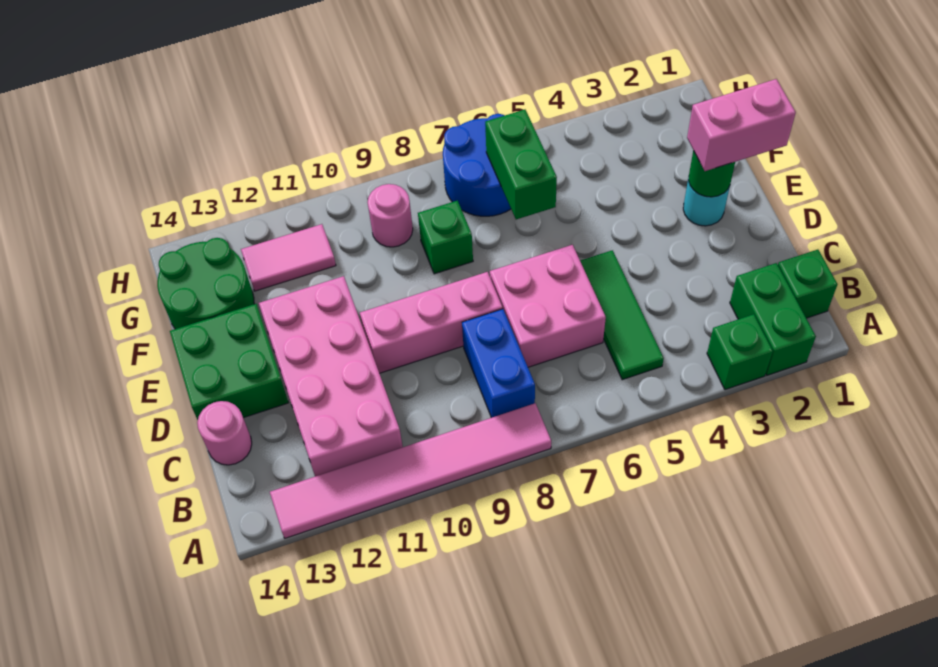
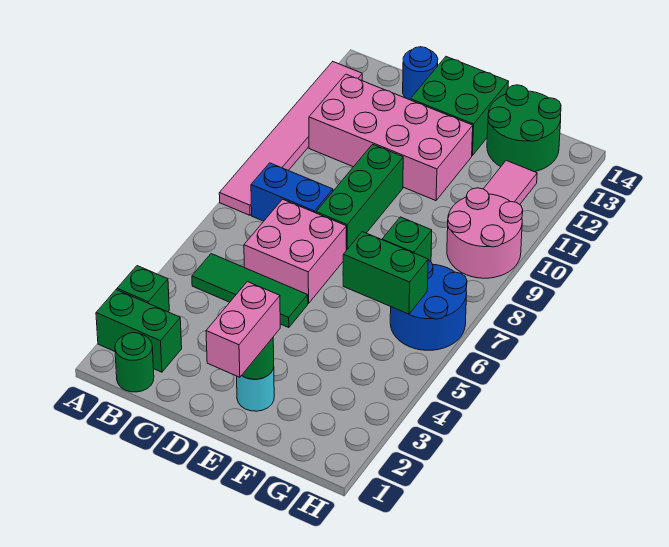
green 1x1 brick [778,250,837,318] -> green 1x1 round brick [115,333,154,392]
pink 1x1 round brick [197,401,252,465] -> blue 1x1 round brick [403,47,438,100]
pink 1x3 brick [360,272,503,373] -> green 1x3 brick [316,144,403,250]
pink 1x1 round brick [367,184,413,247] -> pink 2x2 round brick [447,188,523,278]

